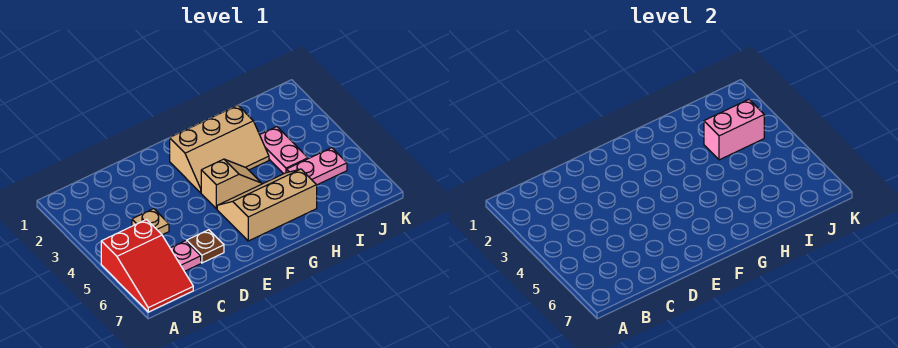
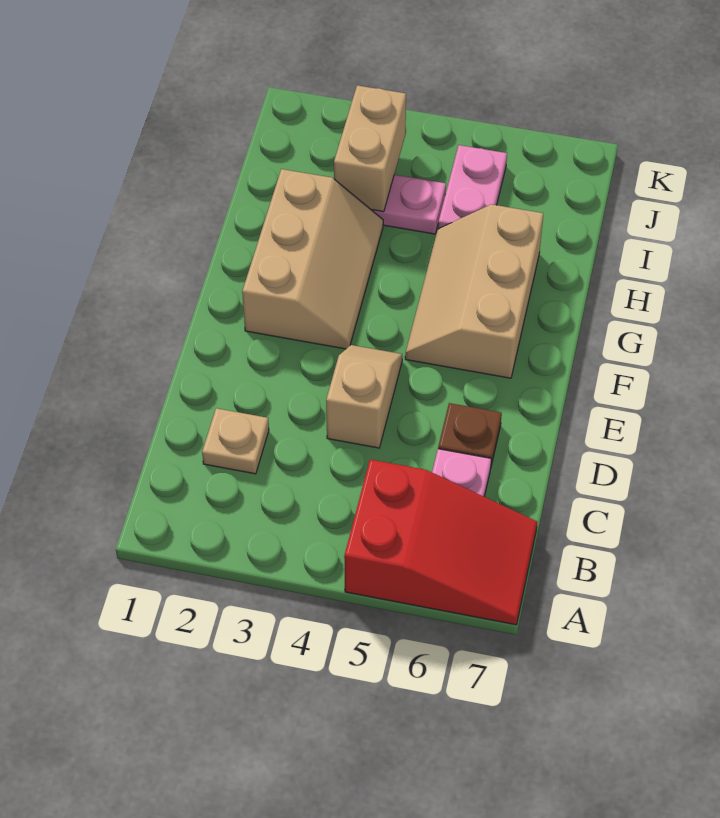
tan 1x1 plate [132,209,169,235] -> tan 1x1 plate moved to [202,408,269,474]
tan 1x2 slope [201,159,262,209] -> tan 1x2 slope moved to [326,345,402,448]
pink 1x2 brick [704,100,764,160] -> tan 1x2 brick [334,85,406,212]

